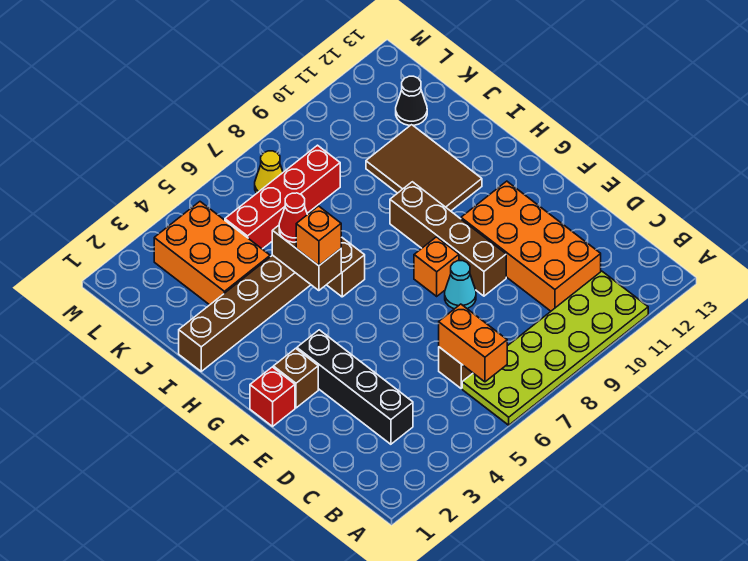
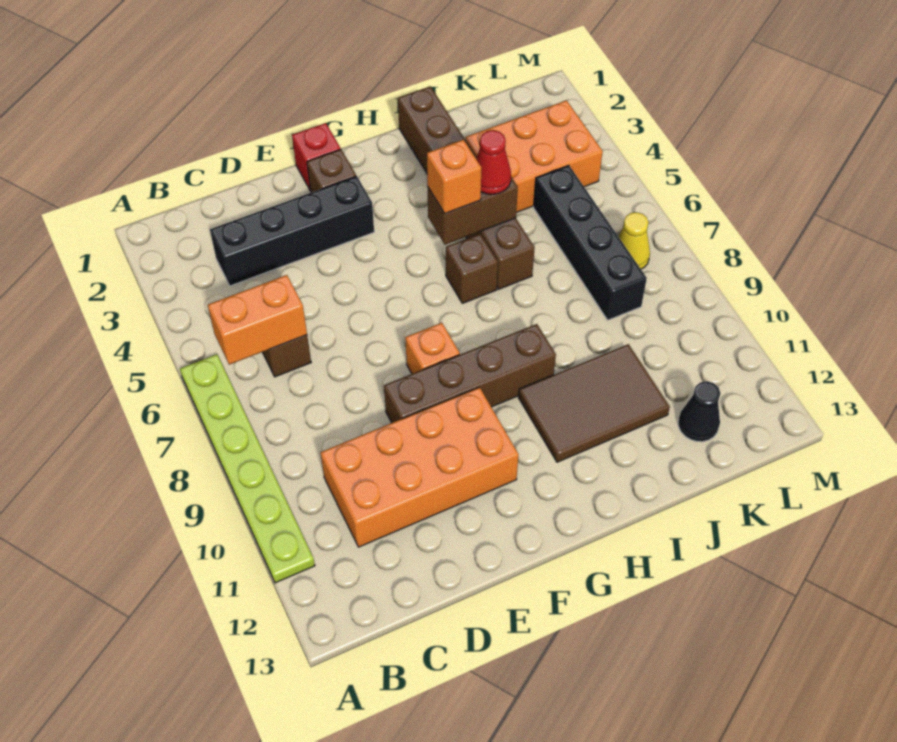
lime 2x6 plate [462,271,648,425] -> lime 1x6 plate [180,354,315,583]
cyan 1x1 cone [445,261,476,309] -> none
red 1x4 brick [225,145,340,249] -> black 1x4 brick [534,165,647,320]

